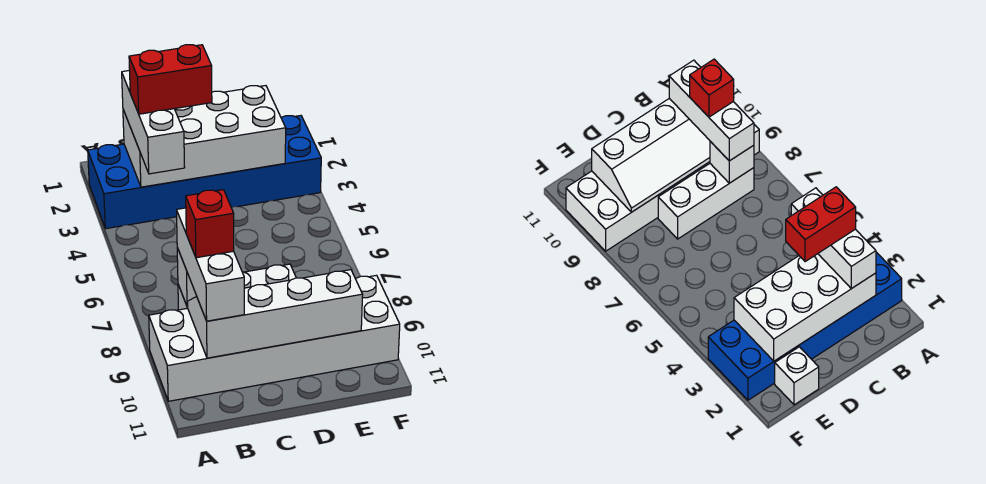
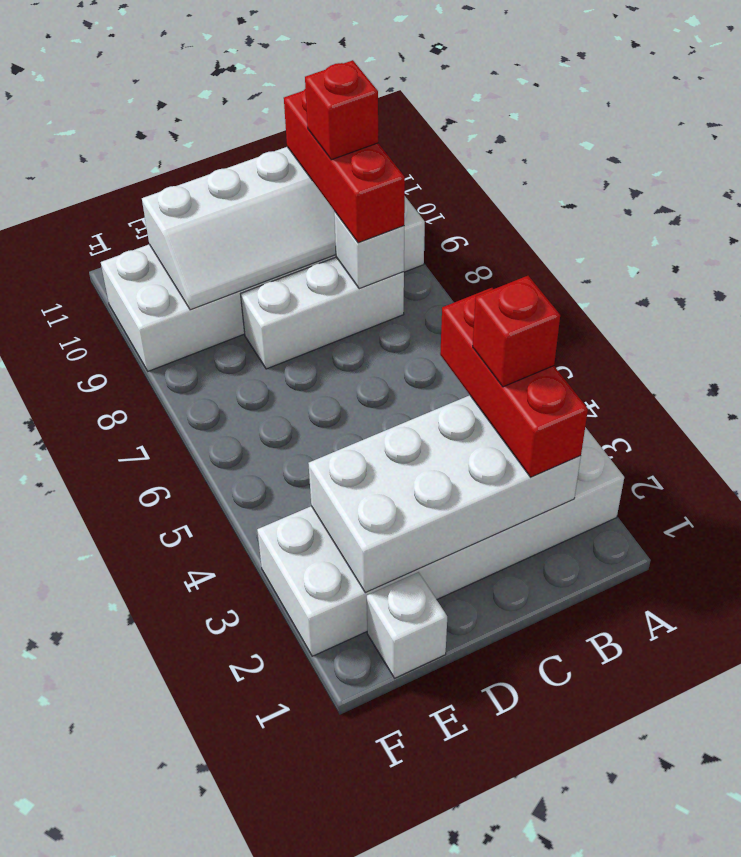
blue 2x6 brick [88,116,321,229] -> white 2x6 brick [257,427,624,656]
white 1x3 brick [122,70,185,174] -> red 1x3 brick [440,288,588,477]
red 1x2 brick [129,45,212,114] -> red 1x1 brick [473,276,560,387]
white 1x3 brick [177,208,244,321] -> red 1x3 brick [284,89,405,243]

